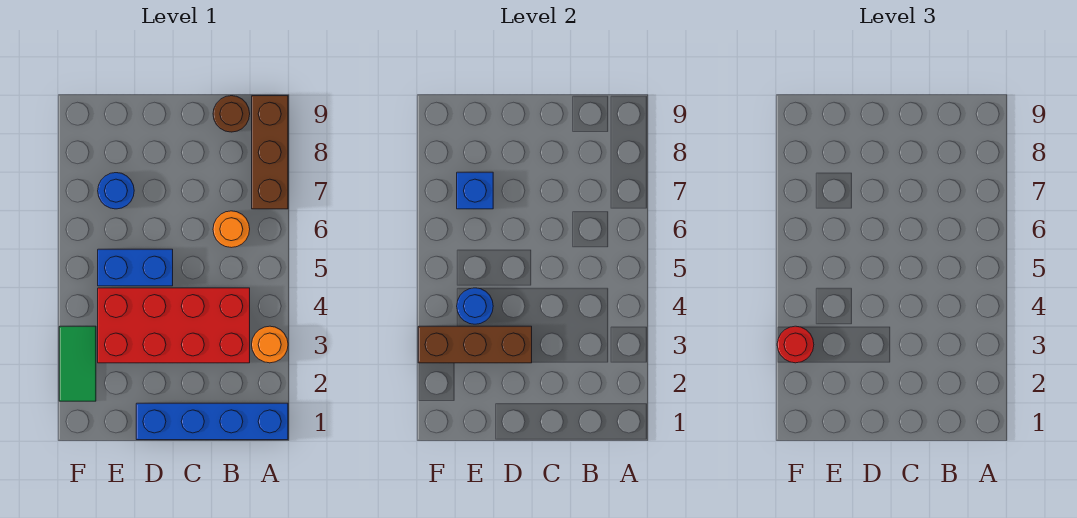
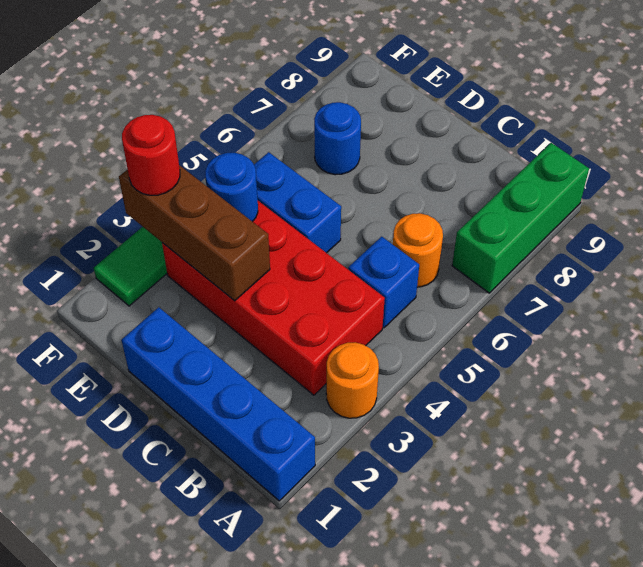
brown 1x3 brick [252,96,288,209] -> green 1x3 brick [452,143,589,293]
brown 1x1 round brick [213,96,250,132] -> none
blue 1x1 brick [457,172,493,209] -> blue 1x1 brick moved to [348,237,419,328]

